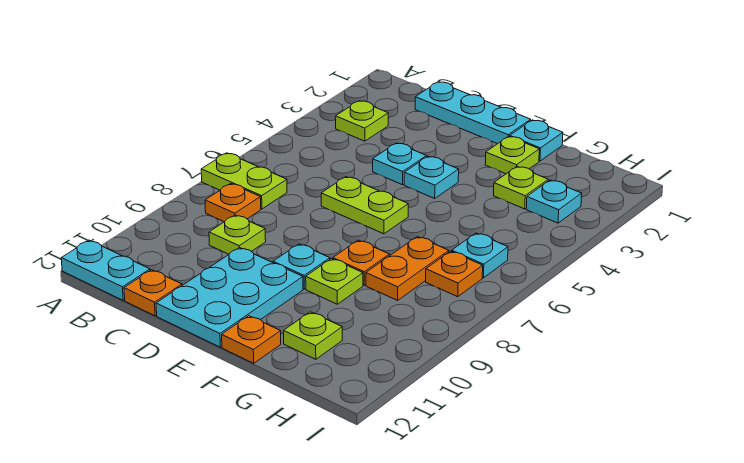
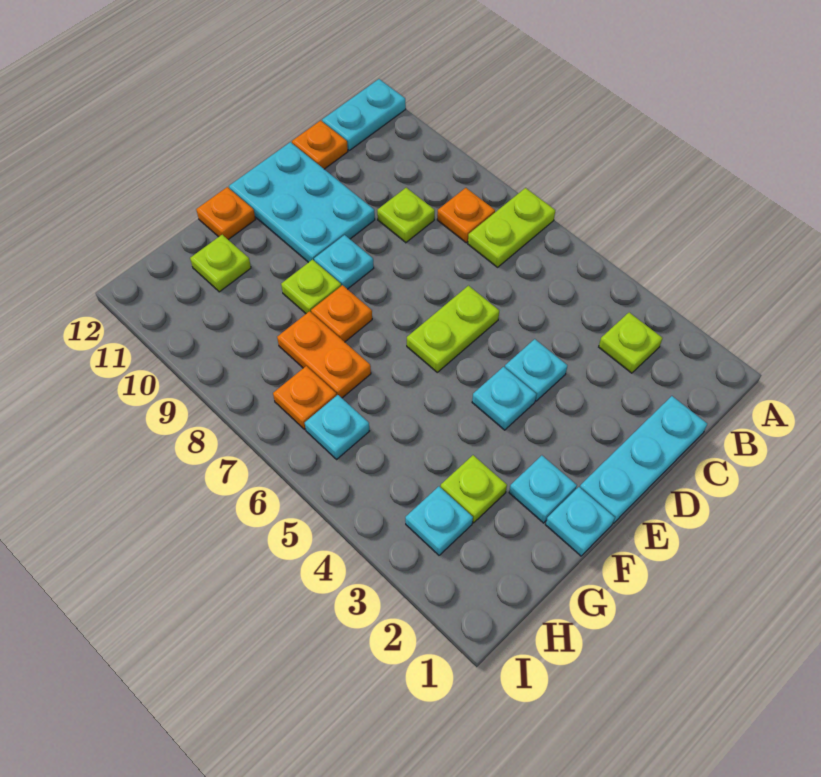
lime 1x1 plate [485,136,539,174] -> cyan 1x1 plate [509,455,577,523]

